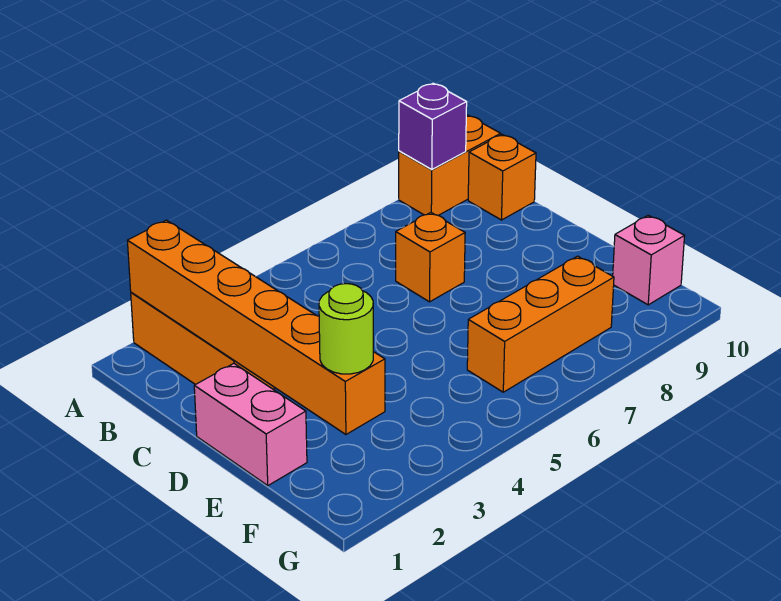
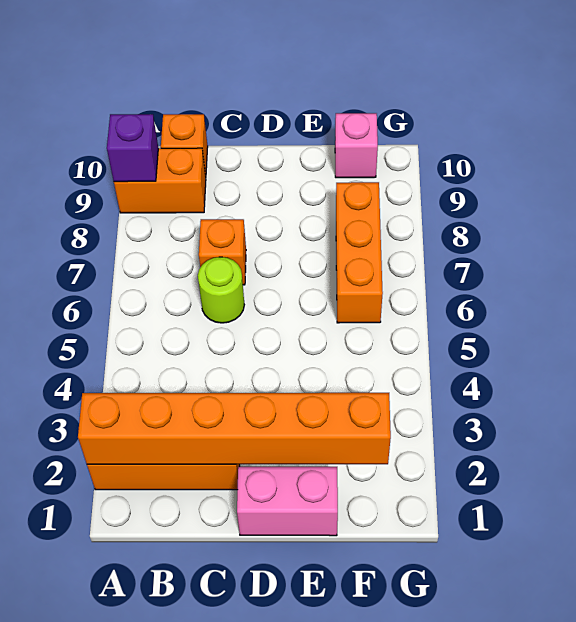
orange 1x2 brick [399,115,501,215] -> orange 1x2 brick turned to [114,148,206,213]
lime 1x1 round brick [319,284,373,374] -> lime 1x1 round brick moved to [198,257,244,323]

